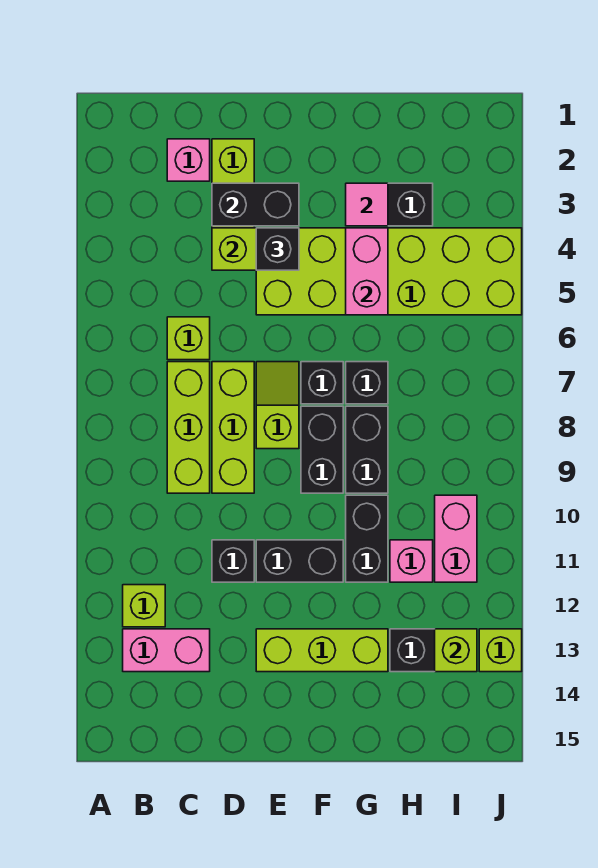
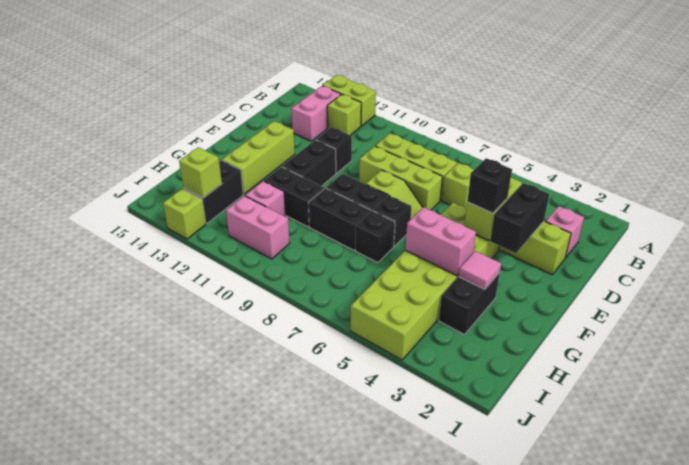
none -> lime 1x2 brick [323,75,376,126]

